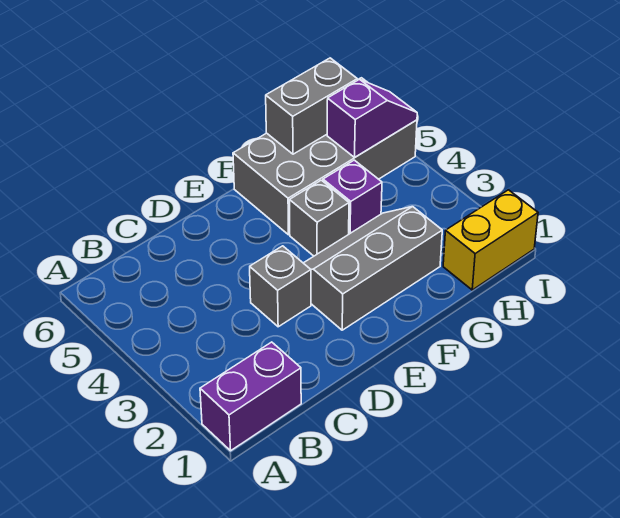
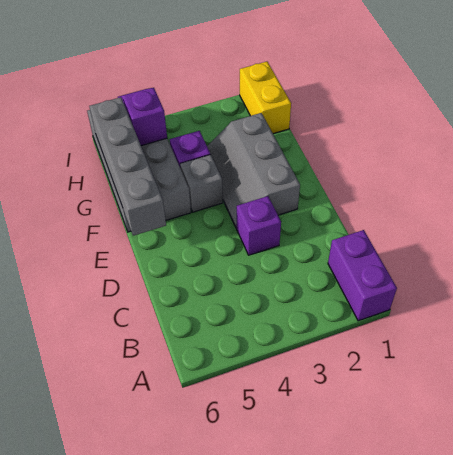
grey 1x1 brick [250,246,311,327] -> purple 1x1 brick [237,196,281,255]
grey 1x2 brick [266,58,357,154] -> grey 1x4 brick [89,97,166,236]

